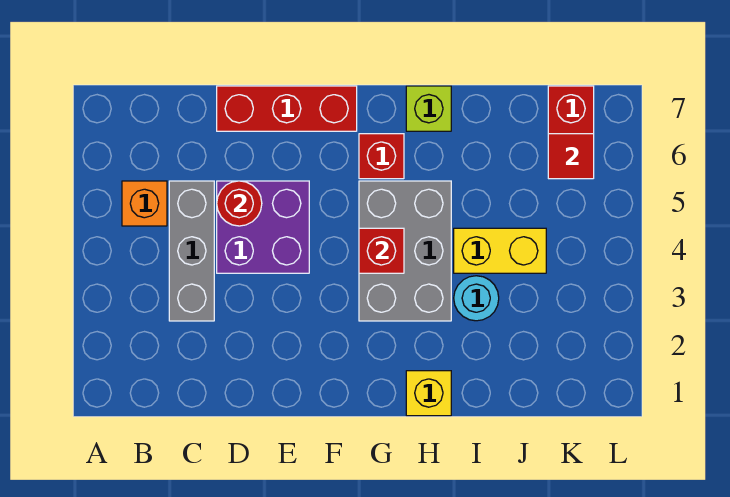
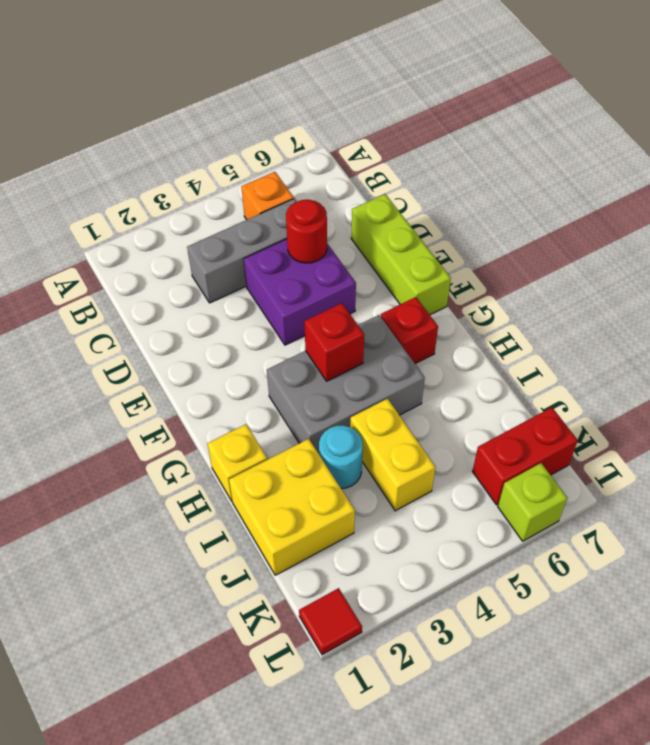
red 1x3 brick [217,86,357,131] -> lime 1x3 brick [351,194,451,315]
lime 1x1 brick [406,86,451,131] -> lime 1x1 brick moved to [498,463,567,541]
none -> yellow 2x2 brick [229,439,355,575]
red 1x1 tile [548,134,594,179] -> red 1x1 tile moved to [299,588,362,655]

